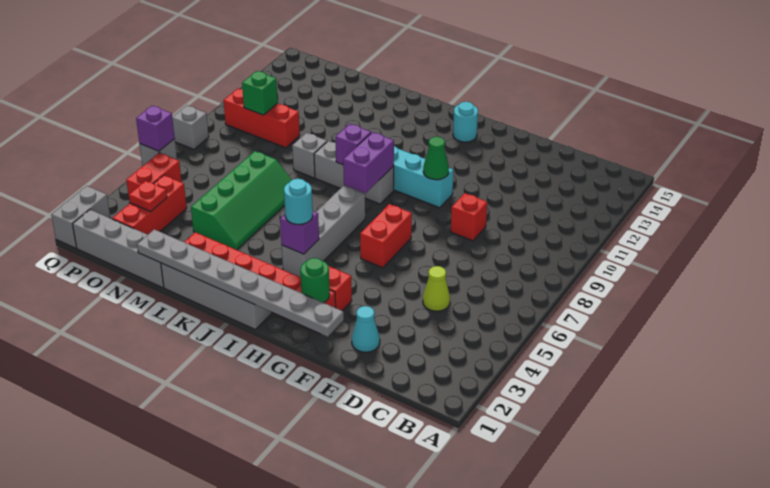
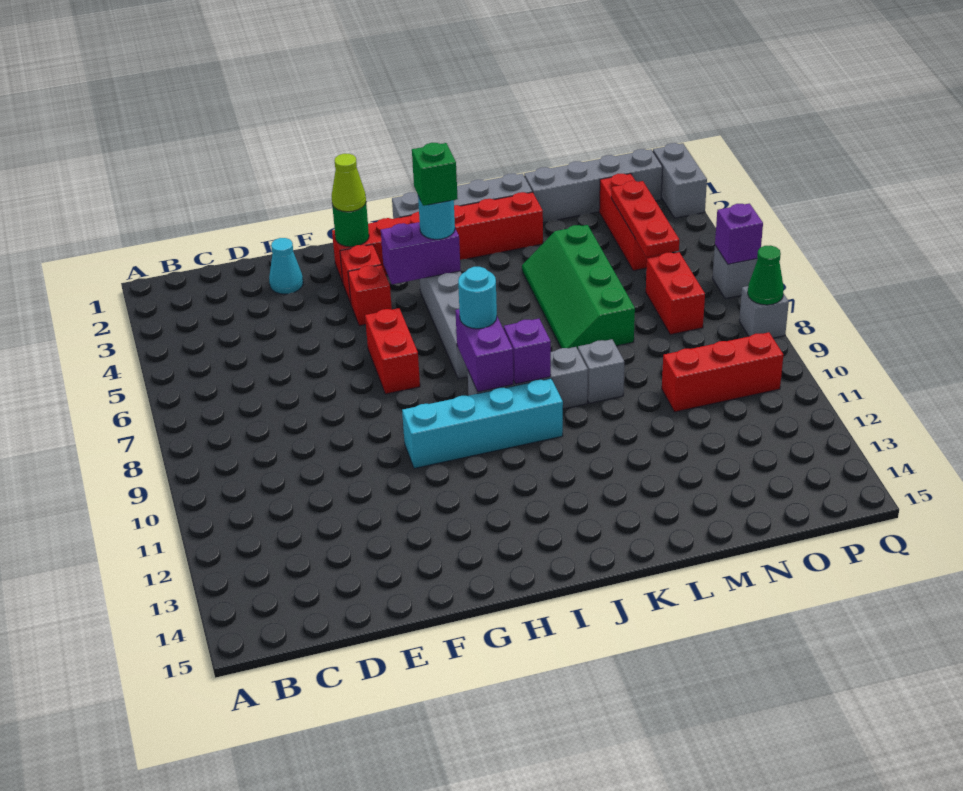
lime 1x1 cone [423,266,450,311] -> lime 1x1 cone moved to [331,154,366,212]
red 1x1 brick [451,193,487,241] -> red 1x1 brick moved to [348,265,392,326]
grey 1x8 plate [137,229,344,337] -> none
green 1x1 cone [423,137,449,180] -> green 1x1 cone moved to [748,245,784,305]
cyan 1x1 round brick [453,102,478,142] -> cyan 1x1 round brick moved to [458,267,497,329]
purple 1x1 brick [280,211,319,254] -> purple 1x2 brick [381,222,461,284]
red 1x1 plate [129,181,167,212] -> red 1x3 plate [611,181,679,257]
green 1x1 brick [242,71,278,115] -> green 1x1 brick moved to [412,143,458,206]
red 1x2 brick [126,153,182,203] -> red 1x2 brick moved to [646,252,705,335]

